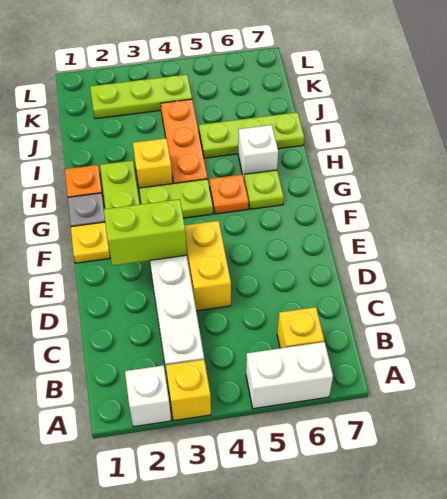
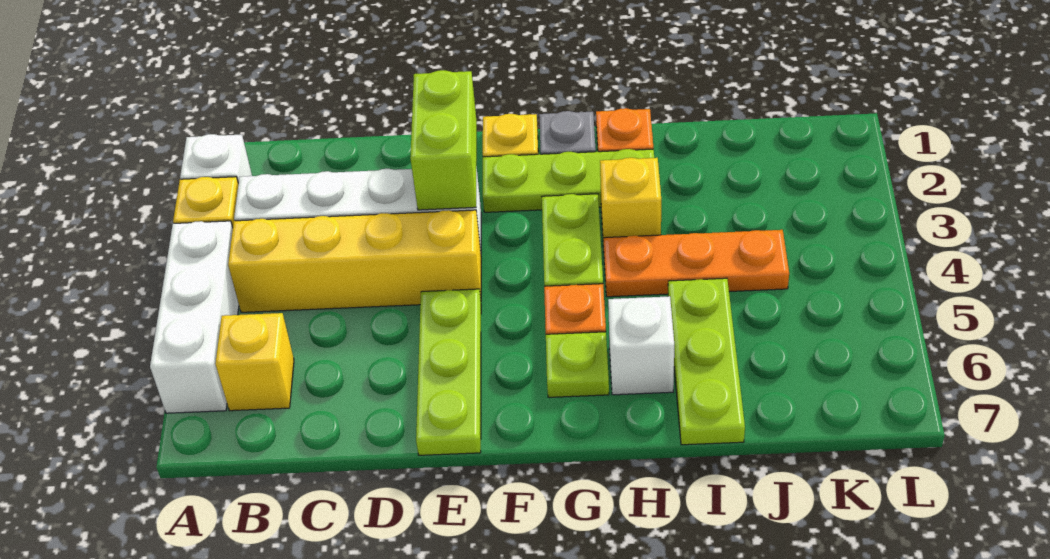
white 1x2 brick [246,342,333,409] -> white 1x3 brick [150,221,239,413]
yellow 1x2 brick [185,221,231,311] -> yellow 1x4 brick [228,210,481,312]
lime 1x3 plate [90,74,192,119] -> lime 1x3 plate moved to [416,289,481,455]

